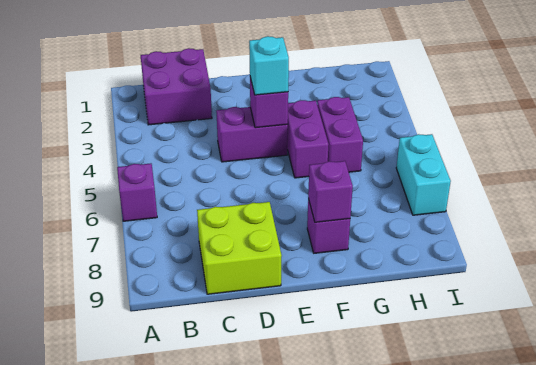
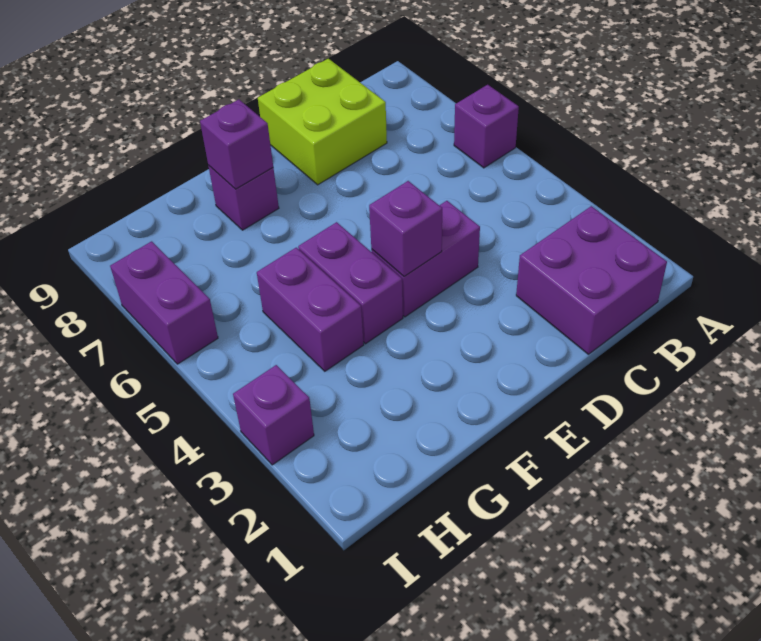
cyan 1x1 brick [249,36,289,95] -> none
none -> purple 1x1 brick [233,365,314,465]
cyan 1x2 brick [396,134,451,215] -> purple 1x2 brick [110,241,218,364]

